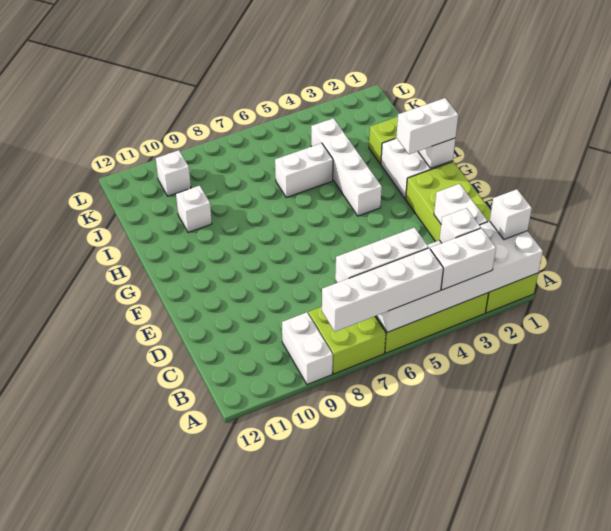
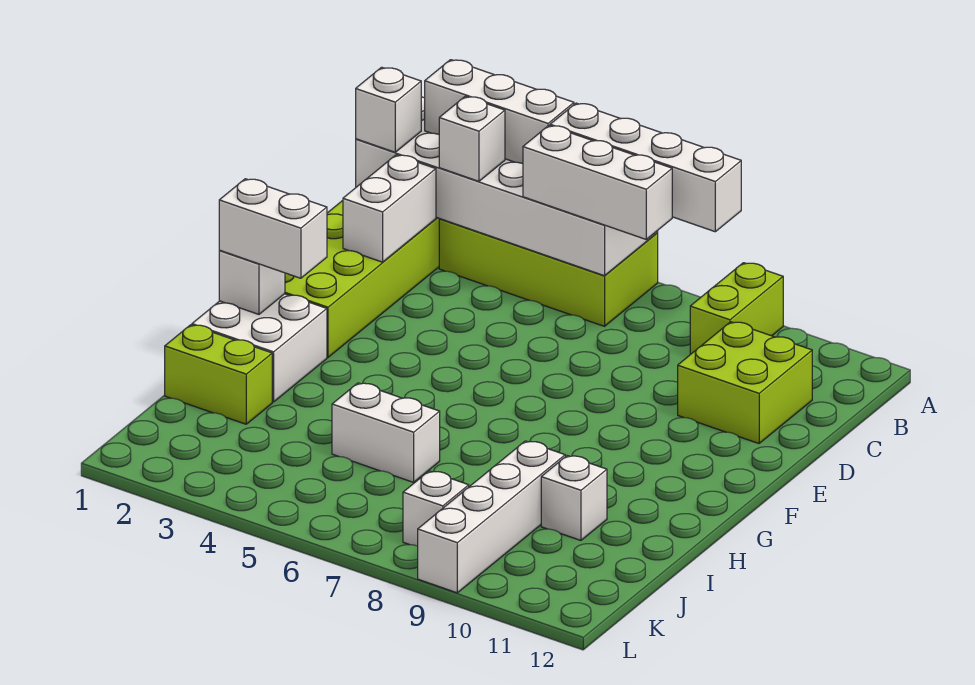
white 1x2 brick [430,228,496,290] -> white 1x3 brick [425,60,574,164]
lime 2x2 brick [308,307,386,374] -> lime 2x2 brick moved to [678,322,812,443]
white 1x2 brick [282,312,333,385] -> lime 1x2 brick [690,263,783,354]
white 1x4 brick [311,118,382,216] -> white 1x4 brick moved to [418,441,565,593]
white 1x1 brick [156,150,191,196] -> white 1x1 brick moved to [403,471,469,546]

